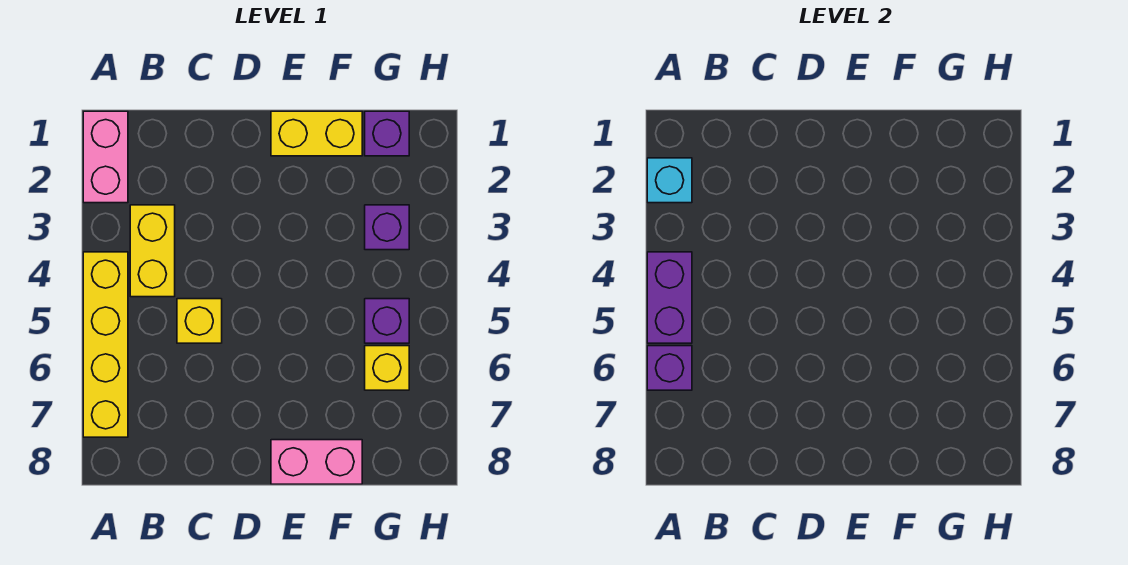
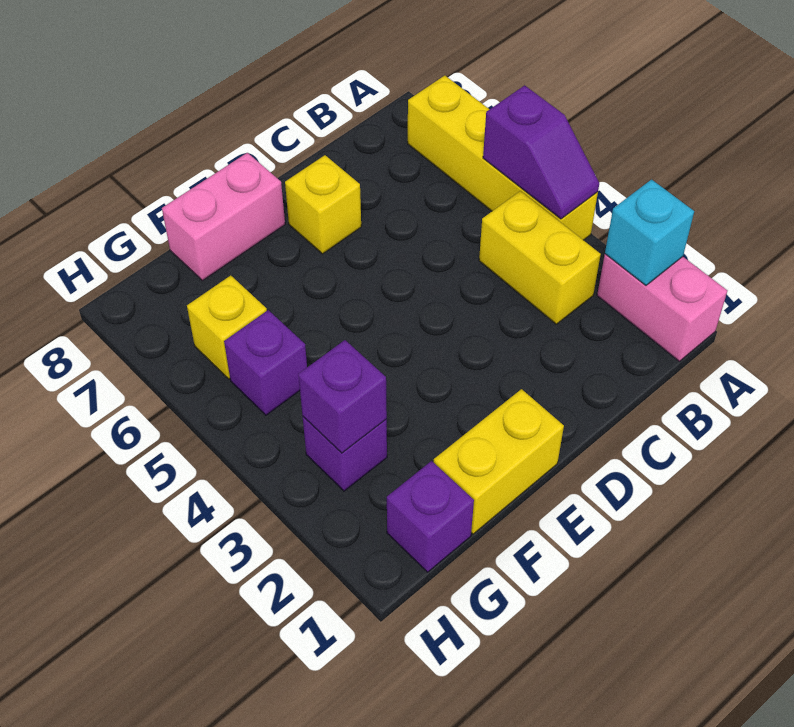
purple 1x2 brick [647,252,692,343] -> purple 1x2 slope [483,85,599,219]
purple 1x1 brick [647,346,692,390] -> purple 1x1 brick moved to [298,340,387,453]
yellow 1x1 brick [177,299,222,343] -> yellow 1x1 brick moved to [285,155,361,254]

